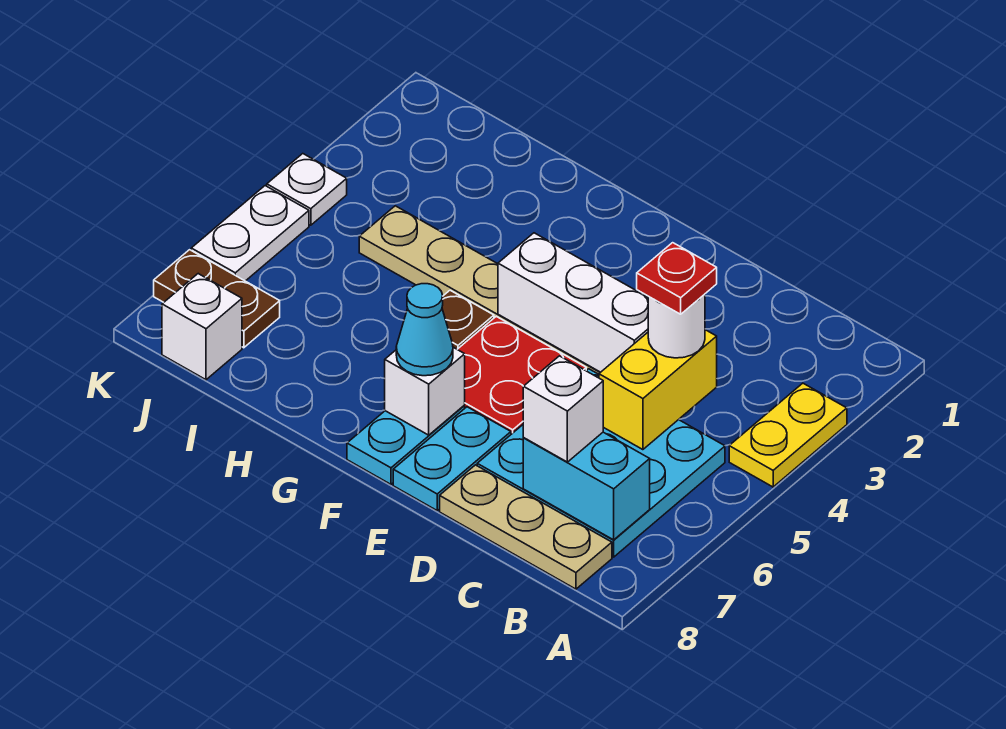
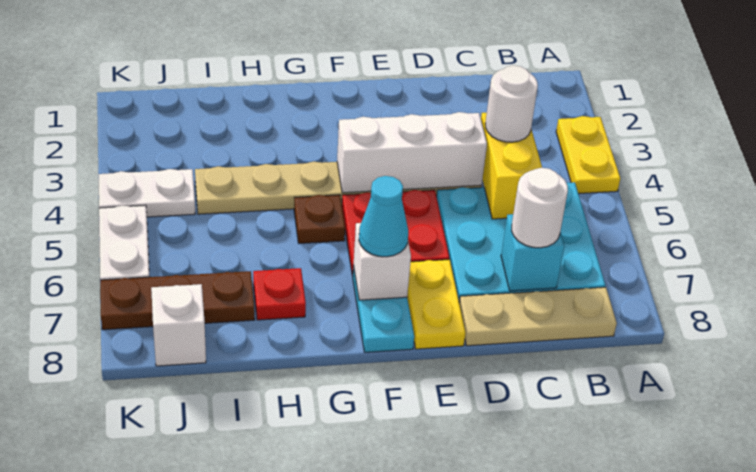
cyan 1x2 brick [523,432,650,540] -> cyan 1x1 brick [501,214,564,291]
red 1x1 plate [637,243,717,314] -> red 1x1 plate moved to [253,268,306,320]
white 1x1 brick [523,356,603,462] -> white 1x1 round brick [512,168,568,248]
cyan 1x2 plate [393,407,511,510] -> yellow 1x2 plate [407,259,465,349]
brown 1x2 plate [154,250,280,348] -> brown 1x3 plate [100,271,255,330]
white 1x1 plate [267,154,347,225] -> white 1x2 plate [98,169,195,217]

